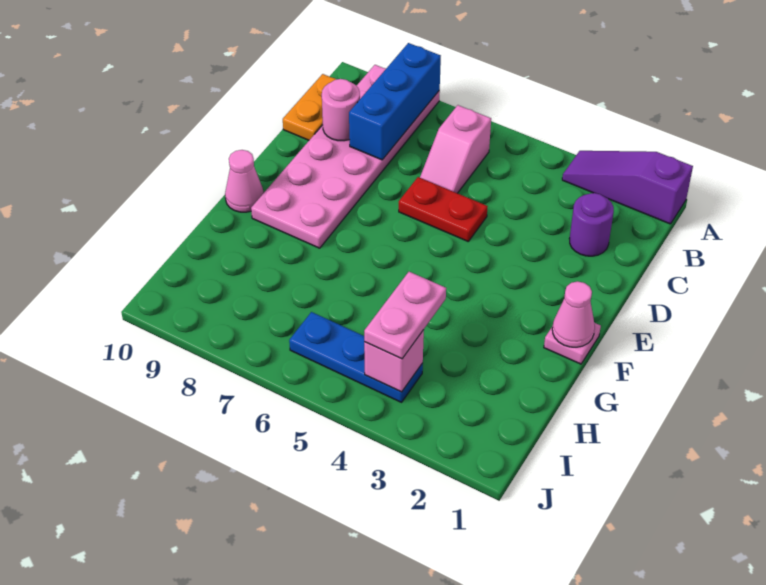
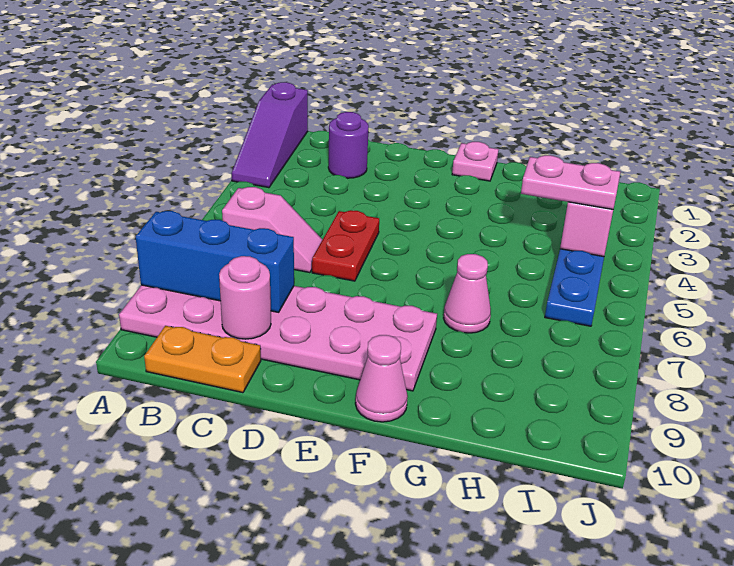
pink 1x1 cone [552,281,595,347] -> pink 1x1 cone moved to [443,254,491,333]

